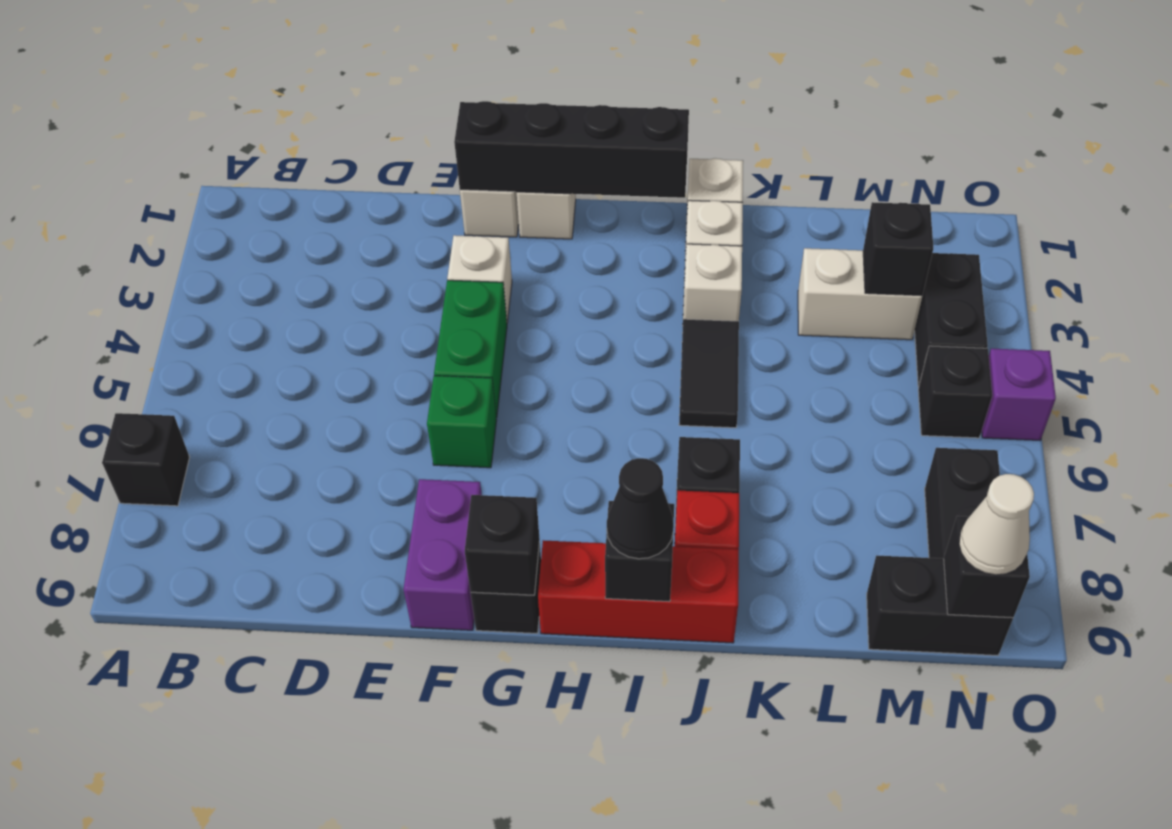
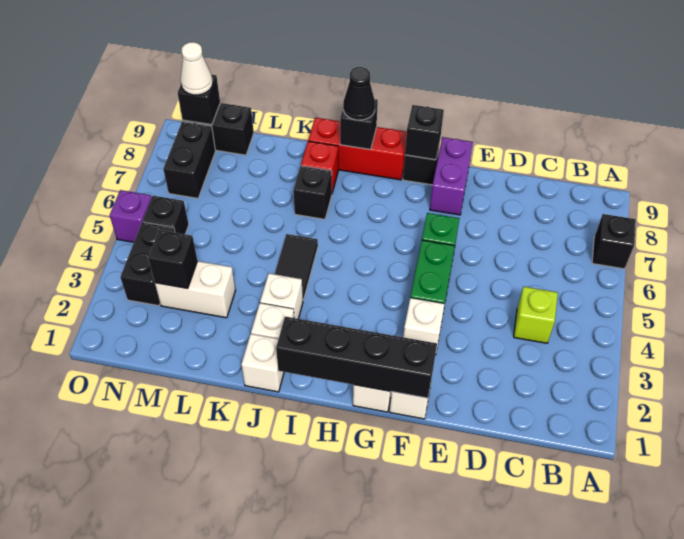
none -> lime 1x1 brick [514,287,558,343]

